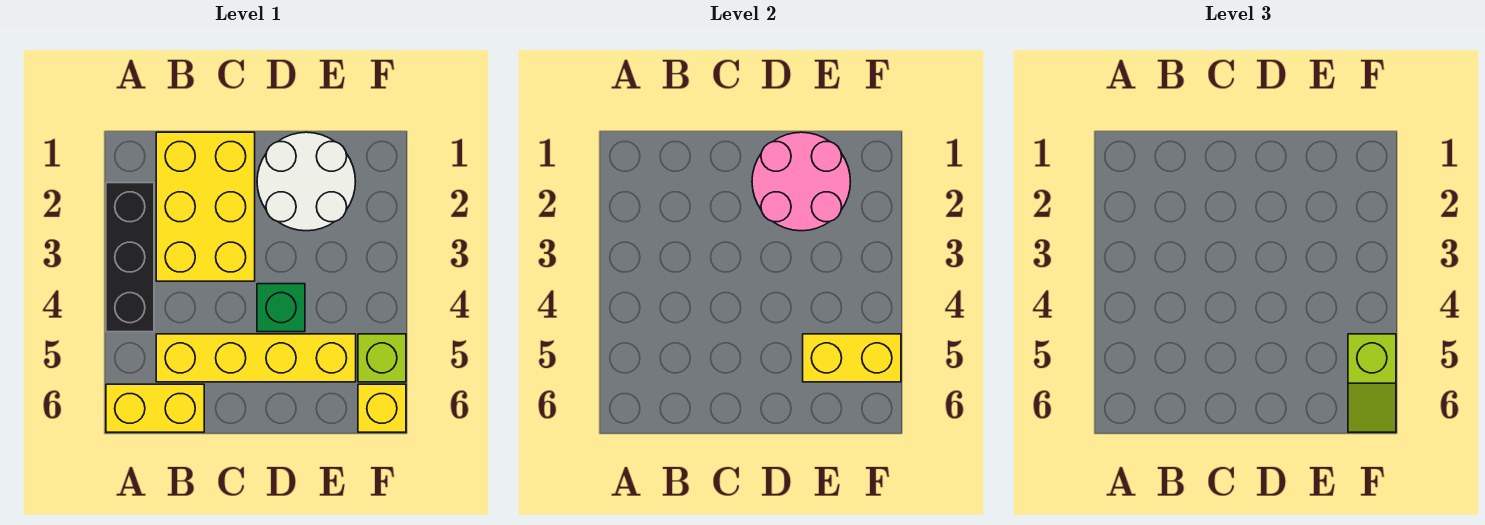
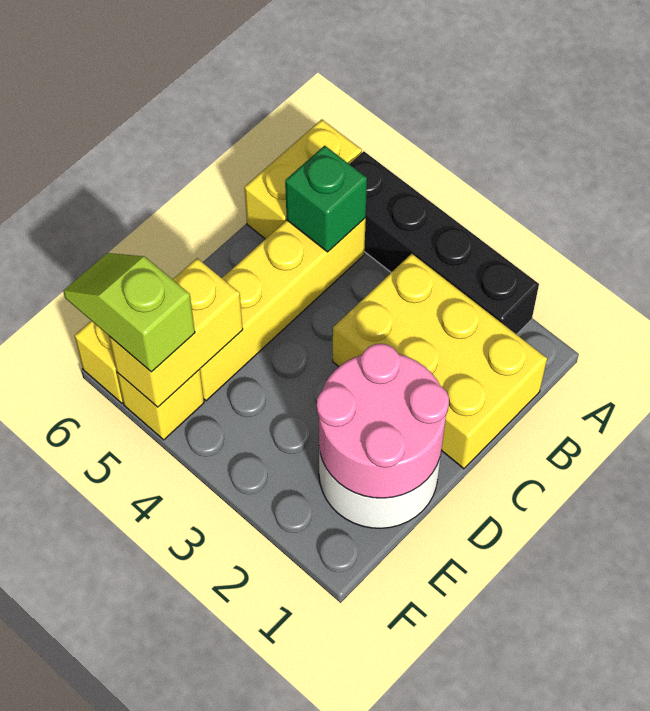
black 1x3 brick [106,183,154,332] -> black 1x4 brick [350,151,539,334]
green 1x1 brick [257,284,305,332] -> green 1x1 brick moved to [285,146,367,252]
lime 1x1 brick [358,334,406,382] -> yellow 1x1 brick [117,370,204,440]

